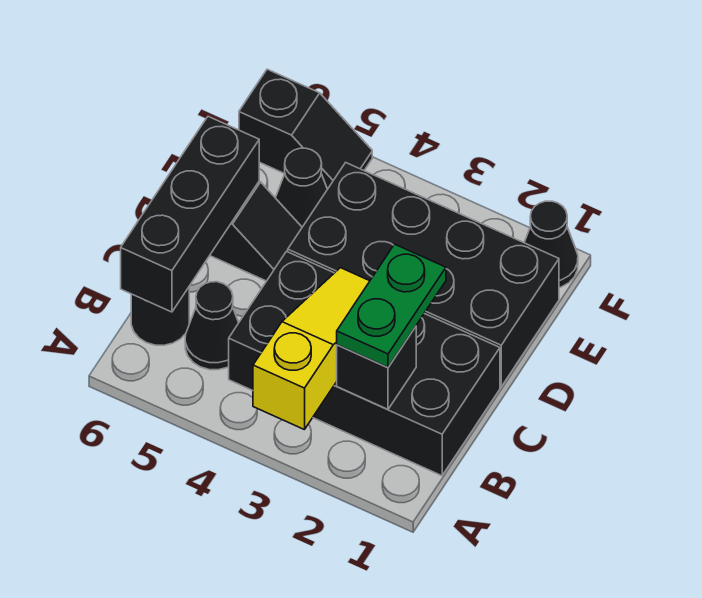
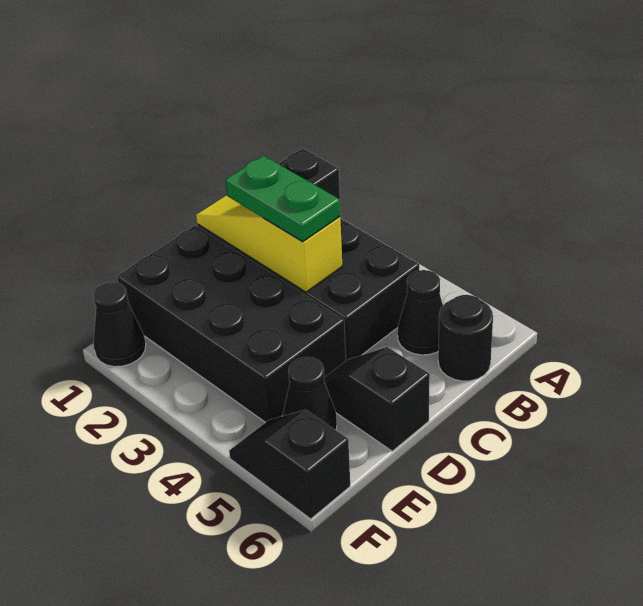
yellow 1x3 slope [253,268,370,430] -> yellow 1x3 slope turned to [196,195,342,292]
green 1x2 plate [337,244,446,368] -> green 1x2 plate turned to [225,155,340,242]
black 1x3 brick [121,116,259,312] -> none

